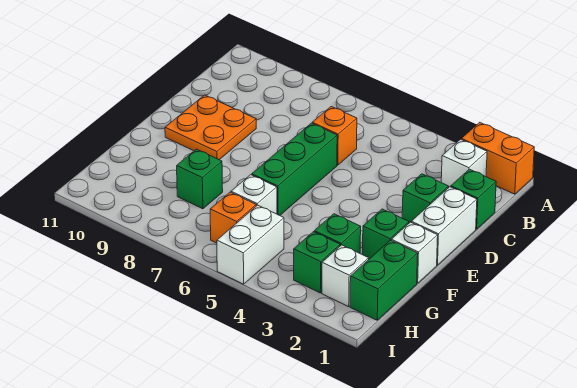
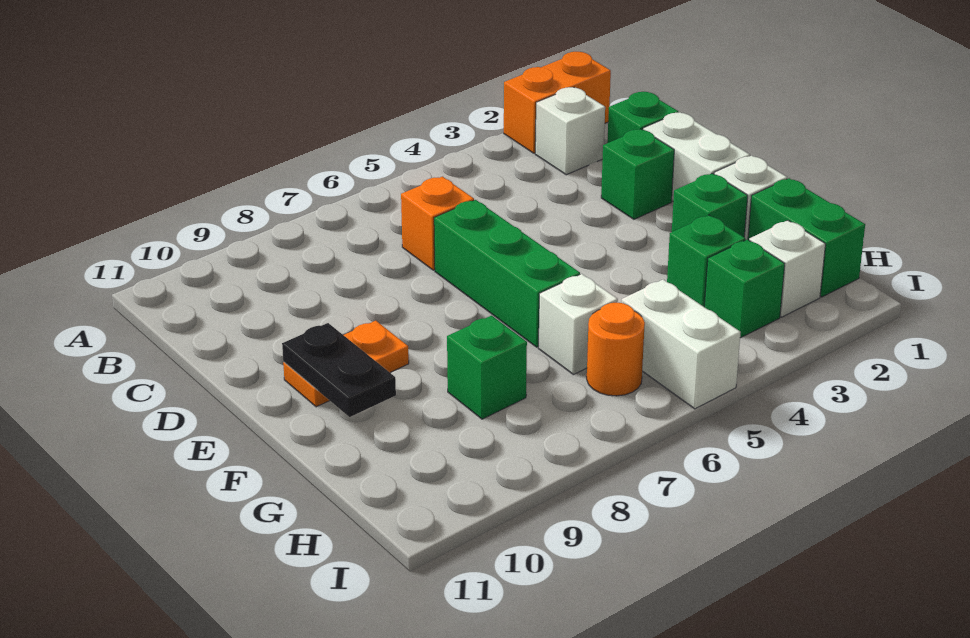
orange 2x2 plate [165,95,256,160] -> orange 1x2 plate [283,321,409,407]
none -> black 1x2 plate [282,323,396,417]
orange 1x1 brick [210,192,256,243] -> orange 1x1 round brick [587,303,645,396]

